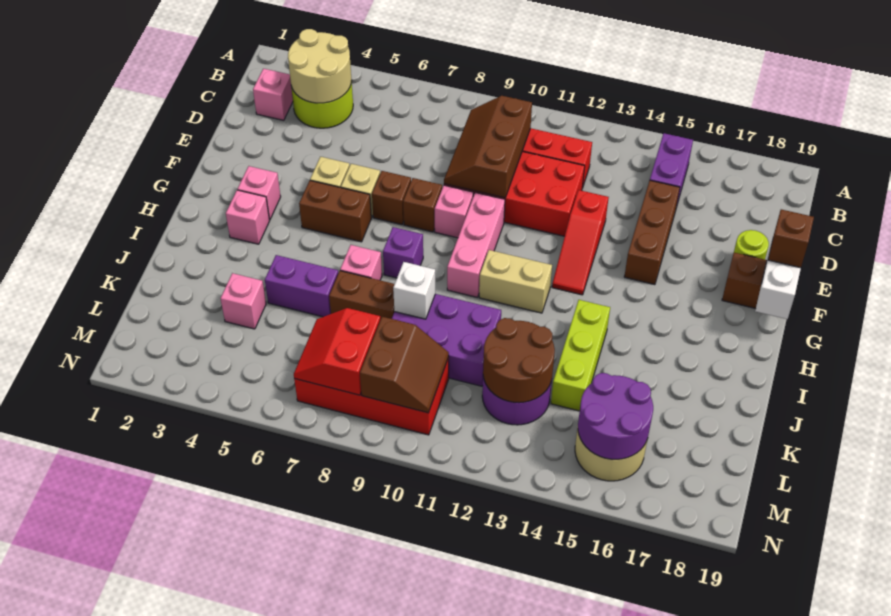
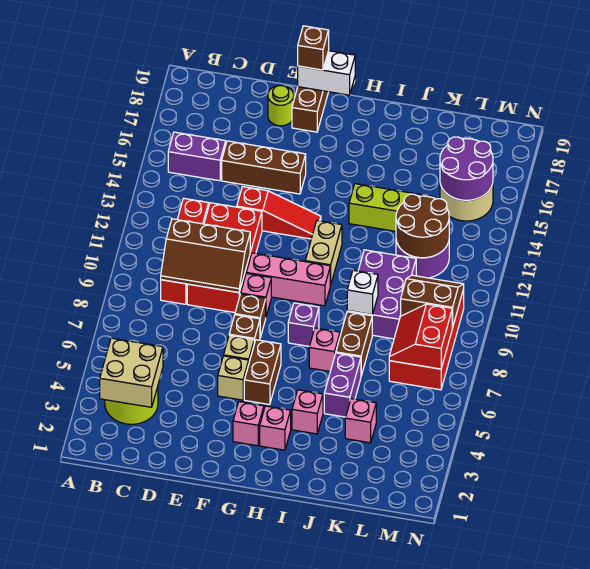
tan 2x2 round brick [288,29,352,103] -> tan 2x2 brick [100,338,163,407]
pink 1x1 brick [253,69,293,120] -> pink 1x1 brick moved to [292,390,323,434]
red 2x2 slope [294,308,380,395] -> red 2x2 slope turned to [389,304,452,369]

